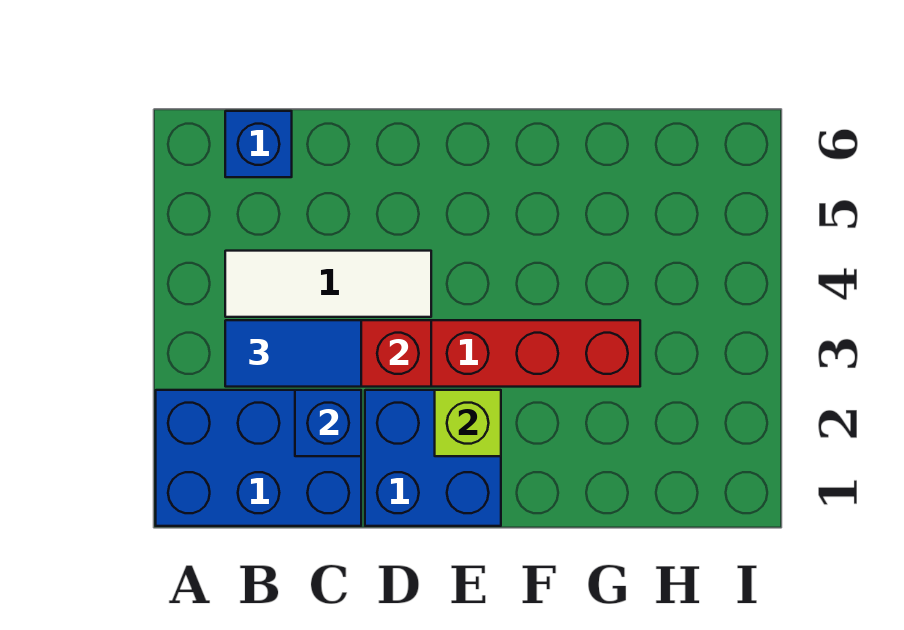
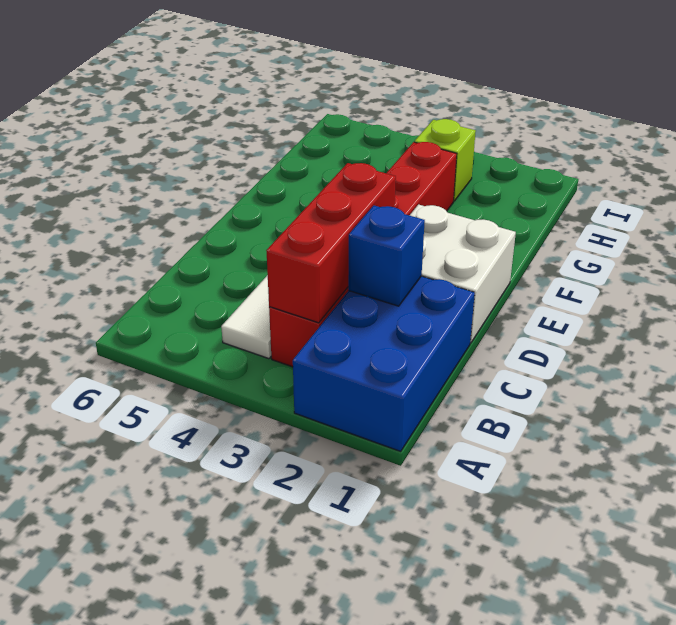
blue 1x2 tile [225,320,361,387] -> none
blue 1x1 brick [225,111,292,177] -> none
blue 2x2 brick [365,390,501,526] -> white 2x2 brick [410,205,516,343]
lime 1x1 brick [435,390,501,456] -> lime 1x1 brick moved to [414,119,476,201]

